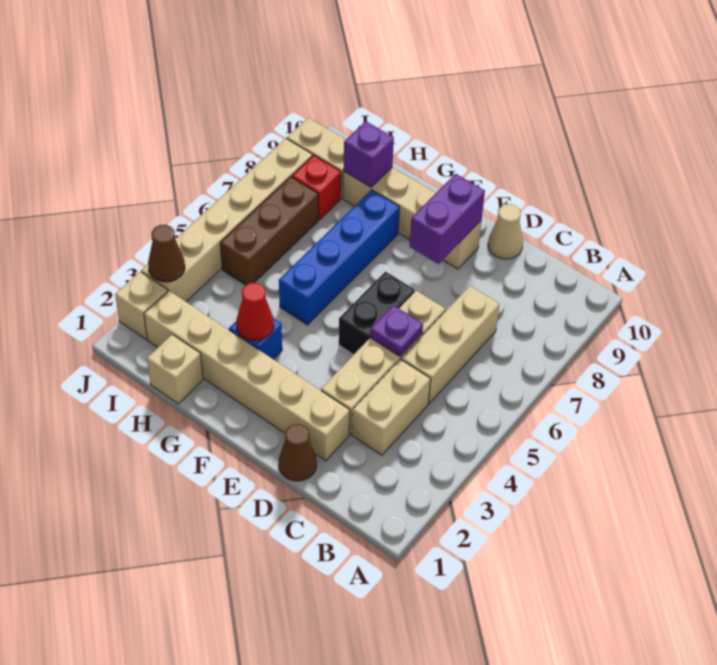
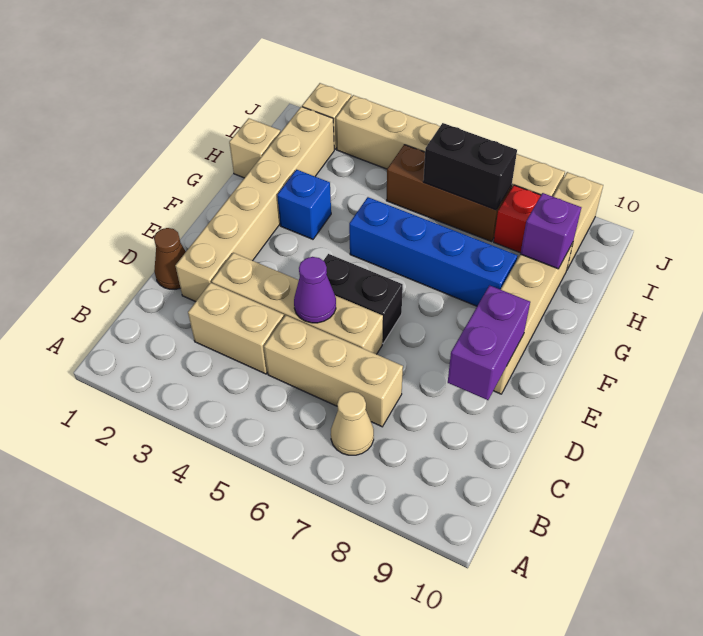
purple 1x1 plate [370,305,423,356] -> purple 1x1 cone [294,257,336,323]
tan 1x1 cone [488,204,523,259] -> tan 1x1 cone moved to [331,392,374,455]
purple 1x2 brick [409,174,485,264] -> purple 1x2 brick turned to [448,285,530,400]
red 1x1 cone [236,283,274,340] -> none
none -> black 1x2 brick [423,123,517,210]
brown 1x1 cone [148,225,185,282] -> none

